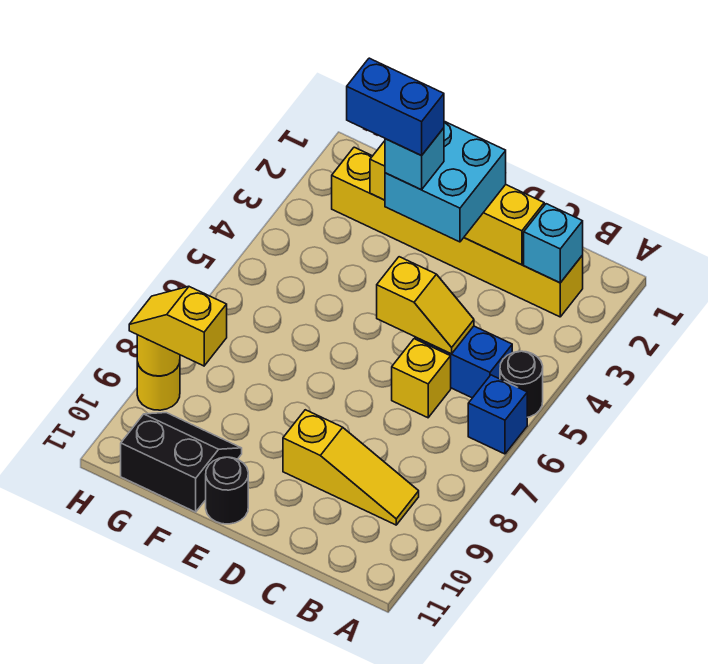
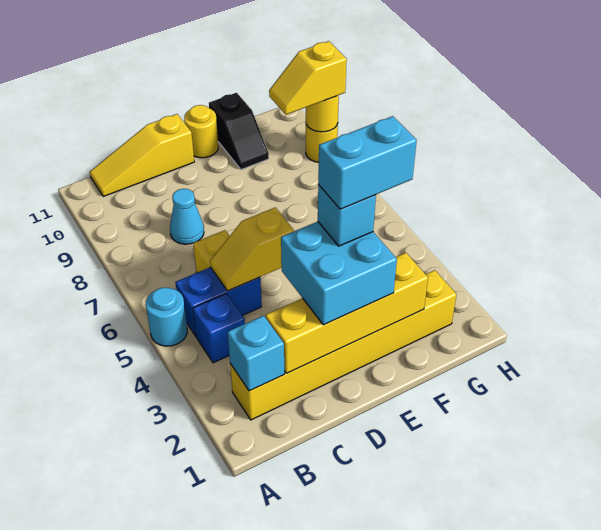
black 1x1 round brick [500,351,543,417] -> cyan 1x1 round brick [146,287,187,346]
blue 1x1 brick [468,375,527,454] -> blue 1x1 brick moved to [193,293,245,363]
yellow 1x3 slope [283,410,419,525] -> yellow 1x3 slope moved to [90,114,194,196]
none -> cyan 1x1 cone [170,189,204,244]
blue 1x2 brick [347,58,444,156] -> cyan 1x2 brick [318,116,417,209]
black 1x1 round brick [206,457,248,524] -> yellow 1x1 round brick [184,105,218,158]
black 2x2 slope [121,413,242,512] -> black 1x2 slope [209,93,269,170]
yellow 1x2 slope [129,286,227,366] -> yellow 1x2 slope turned to [269,41,347,115]

